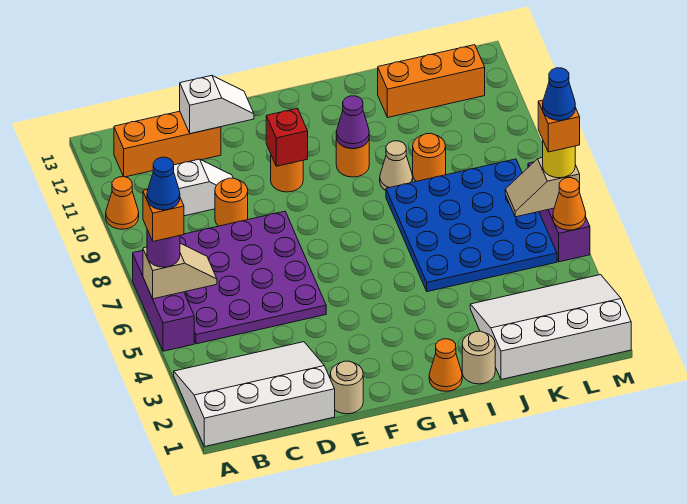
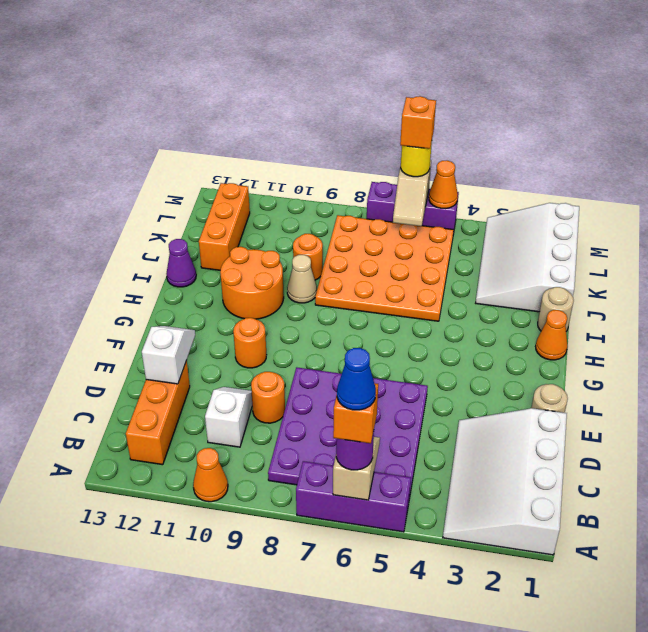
red 1x1 brick [266,108,308,166] -> none
orange 1x1 round brick [336,137,369,177] -> orange 2x2 round brick [220,247,284,319]
purple 1x1 cone [336,96,369,149] -> purple 1x1 cone moved to [166,239,196,287]
blue 4x4 plate [386,159,557,292] -> orange 4x4 plate [315,215,454,321]
blue 1x1 cone [543,68,575,120] -> none

